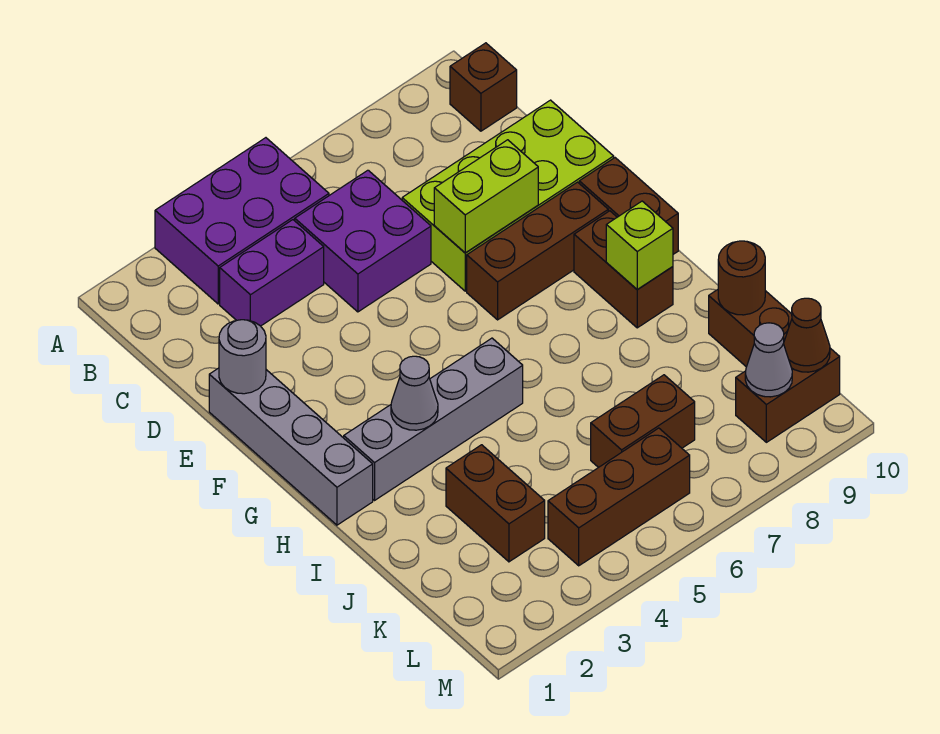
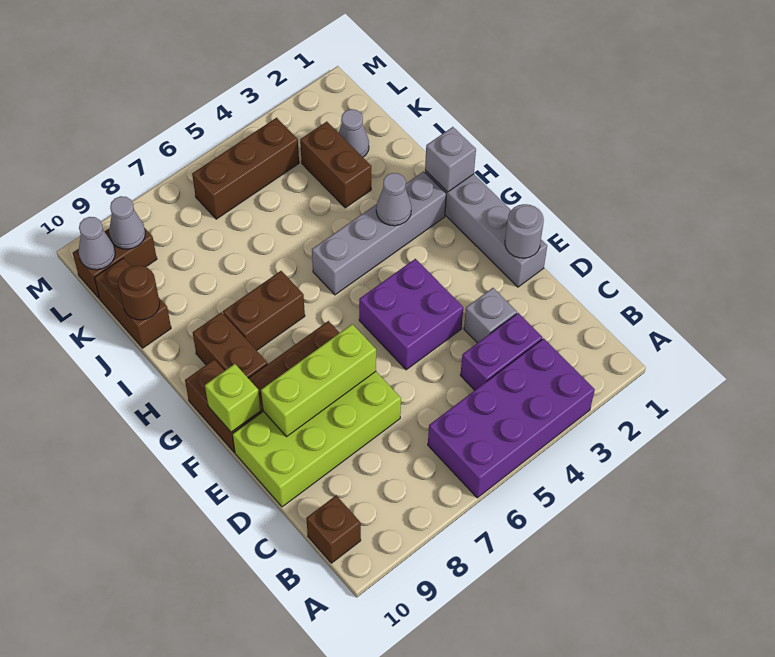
purple 2x3 brick [155,138,329,304] -> purple 2x4 brick [428,338,595,498]
purple 2x2 brick [295,170,431,312] -> purple 2x2 brick moved to [359,259,463,370]
none -> grey 1x1 brick [464,288,517,343]
lime 1x2 brick [434,140,538,253] -> lime 1x3 brick [261,324,376,437]
none -> grey 1x1 brick [425,127,476,192]
lime 1x1 brick [606,201,673,290] -> lime 1x1 brick moved to [205,364,261,432]
none -> grey 1x1 cone [339,109,369,157]
brown 1x2 brick [591,375,695,468] -> brown 1x2 brick moved to [223,271,305,351]
brown 1x1 cone [784,298,830,372] -> grey 1x1 cone [78,217,115,270]

